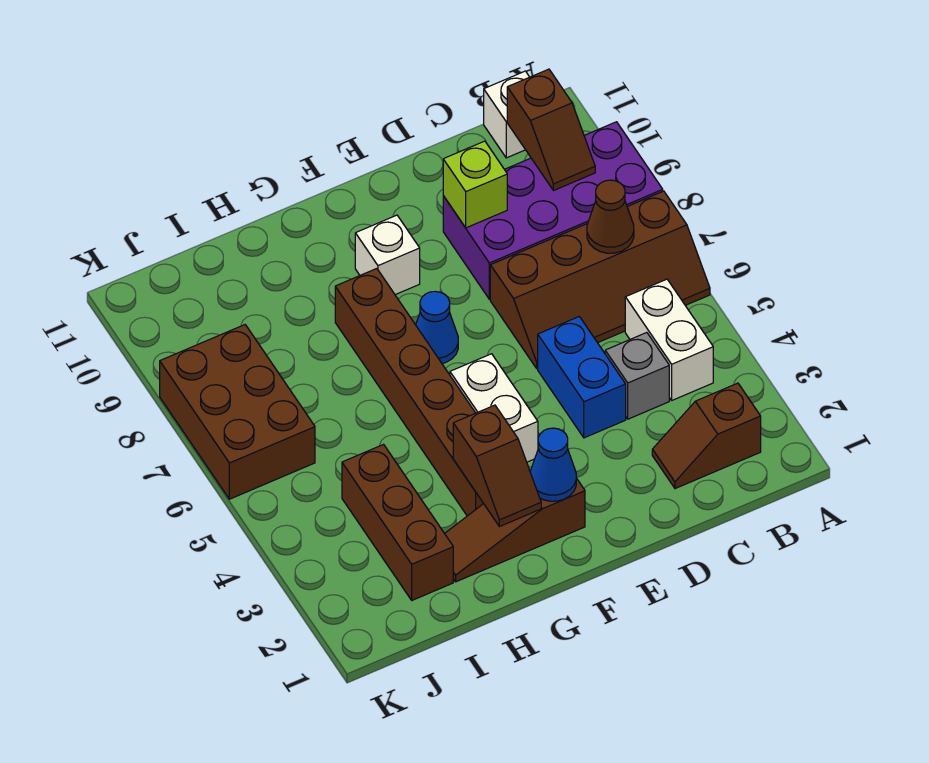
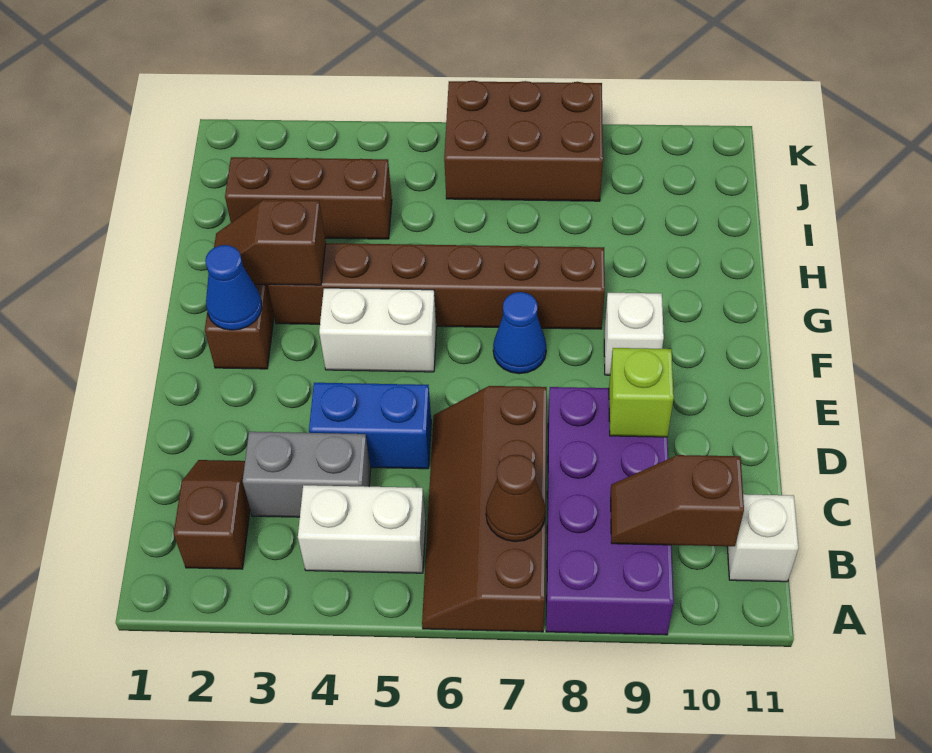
grey 1x1 brick [605,333,669,419] -> grey 1x2 brick [243,432,371,517]

